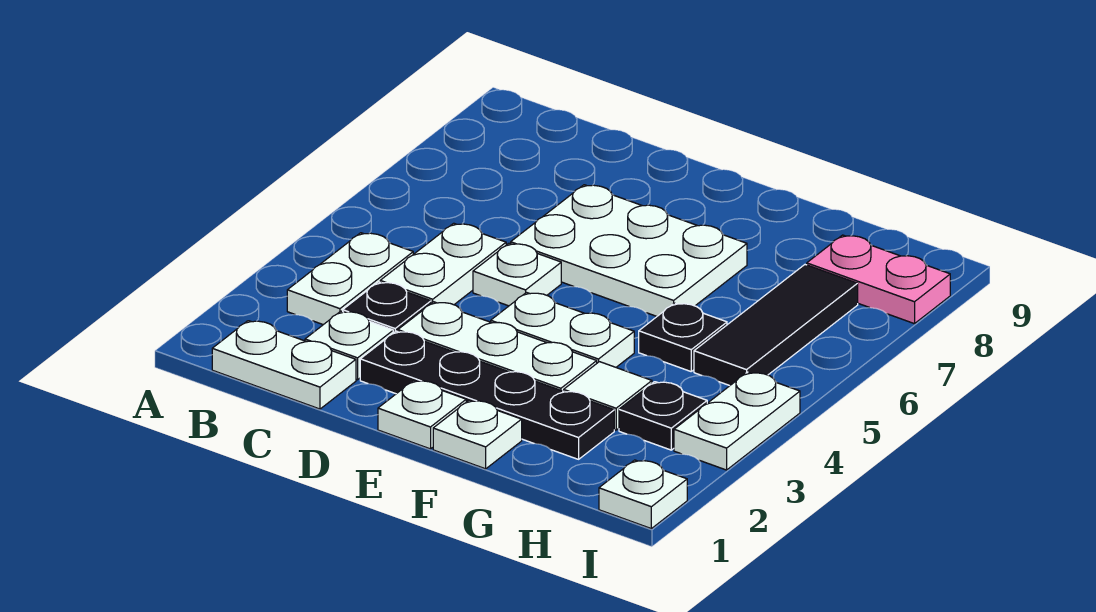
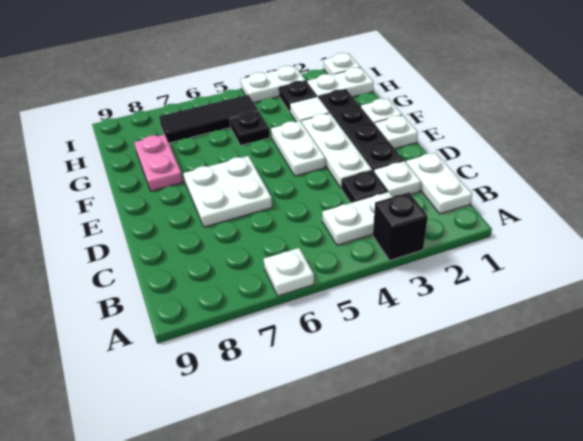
none -> black 1x1 brick [373,192,428,261]
white 1x2 plate [380,223,506,305] -> white 1x2 plate moved to [307,67,374,97]
white 1x1 plate [473,243,561,306] -> white 1x1 plate moved to [264,248,314,296]
white 2x3 plate [511,185,747,316] -> white 2x2 plate [183,156,272,227]
pink 1x2 plate [807,235,950,324] -> pink 1x2 plate moved to [134,134,183,191]

